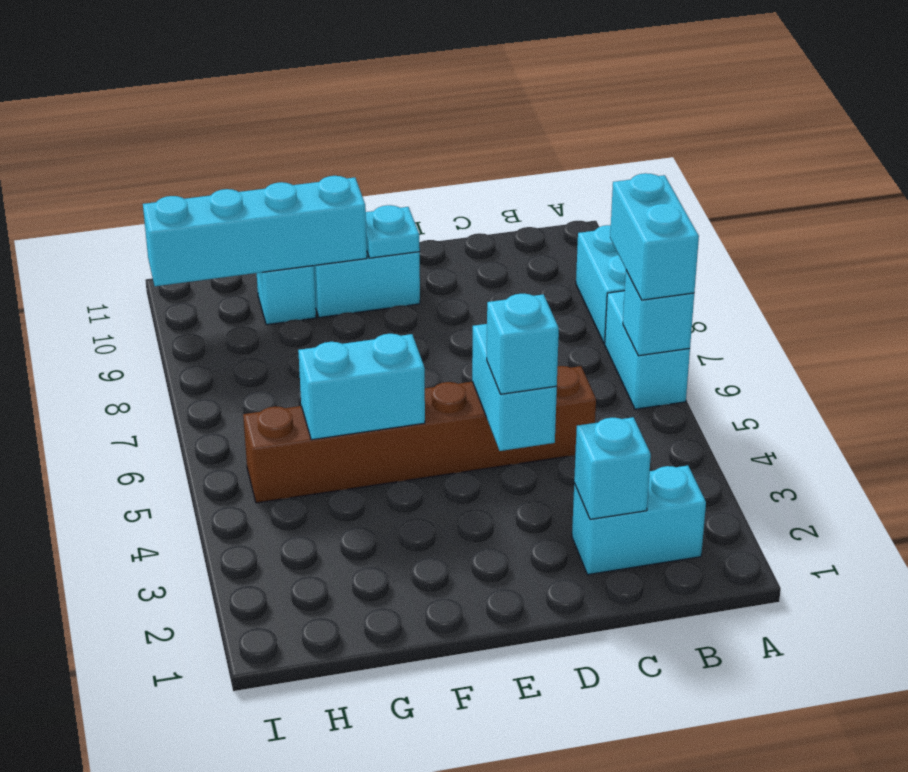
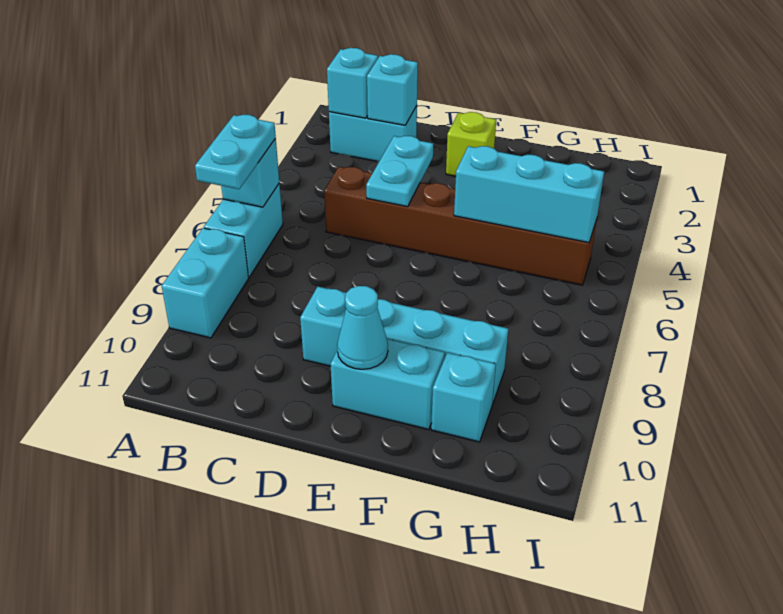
cyan 1x2 brick [610,173,699,300] -> cyan 1x2 plate [195,115,276,189]
cyan 1x2 brick [472,324,557,451] -> cyan 1x2 plate [366,136,433,207]
cyan 1x1 brick [487,294,559,394] -> cyan 1x1 brick moved to [327,48,378,118]
none -> lime 1x1 brick [446,112,496,176]
cyan 1x1 plate [366,205,420,258] -> cyan 1x1 cone [337,286,388,369]
cyan 1x2 brick [298,334,425,440] -> cyan 1x3 brick [454,146,604,243]
cyan 1x4 brick [143,176,367,286] -> cyan 1x4 brick moved to [300,287,508,404]

